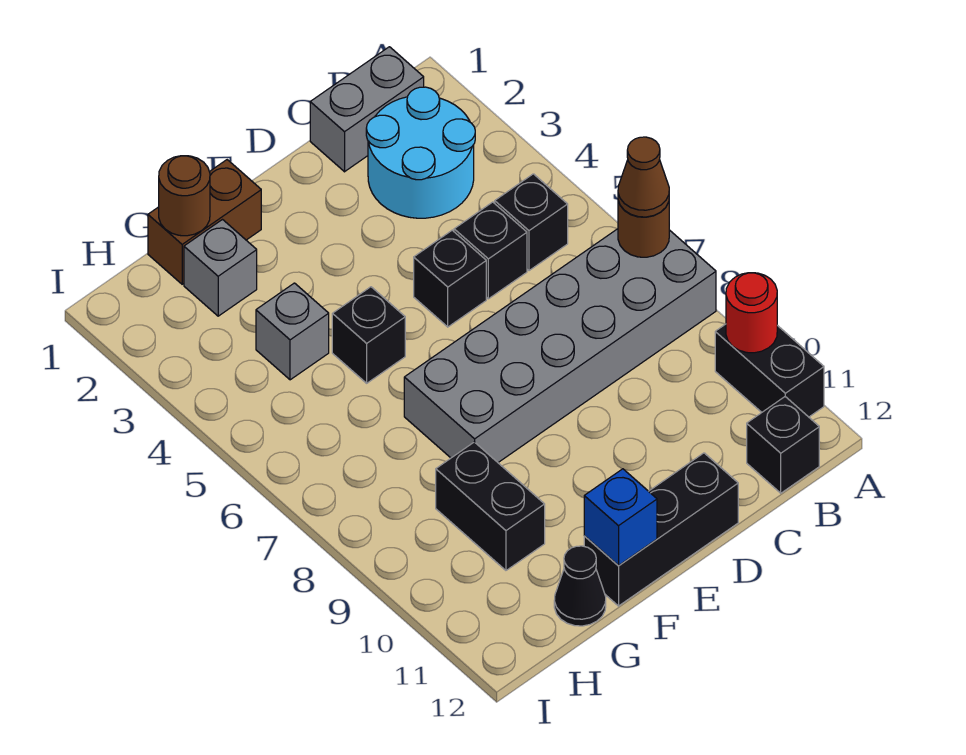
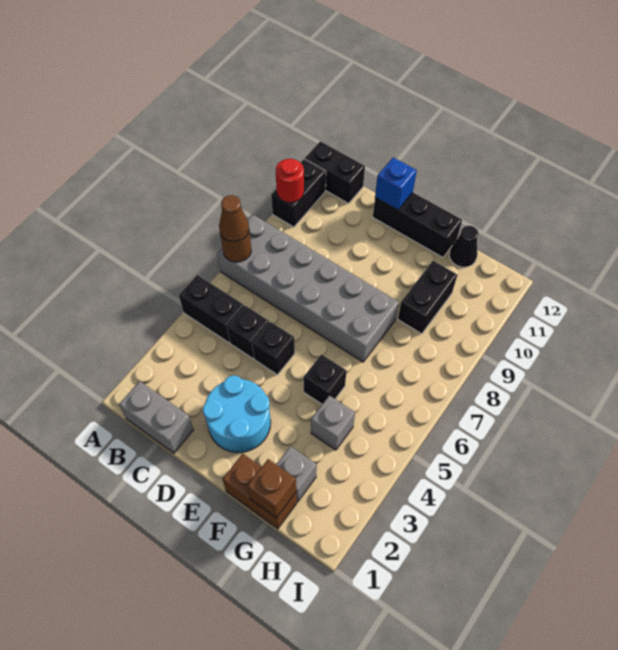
cyan 2x2 round brick [366,87,475,218] -> cyan 2x2 round brick moved to [203,375,271,453]
black 1x1 brick [495,174,568,271] -> black 1x2 brick [179,275,244,343]
black 1x1 brick [747,397,819,493] -> black 1x2 brick [305,141,365,203]
blue 1x1 brick [584,469,657,566] -> blue 1x1 brick moved to [375,157,417,210]
brown 1x1 round brick [159,156,210,236] -> brown 1x1 brick [247,459,296,518]

